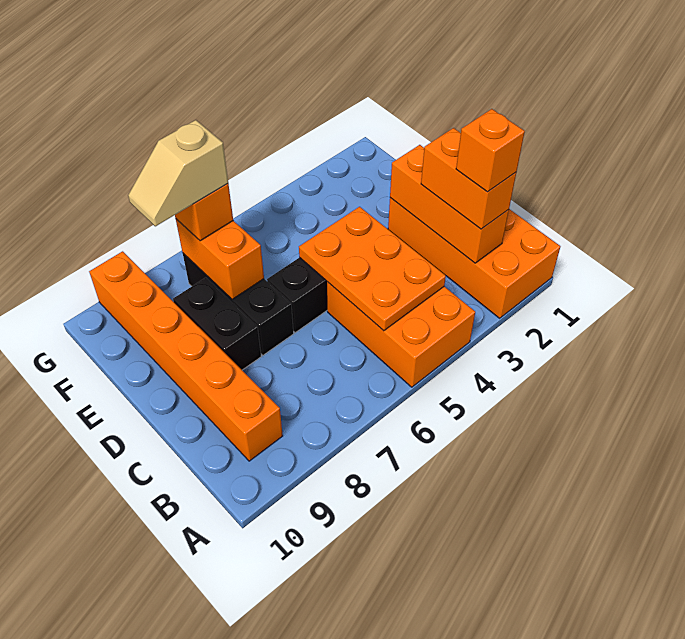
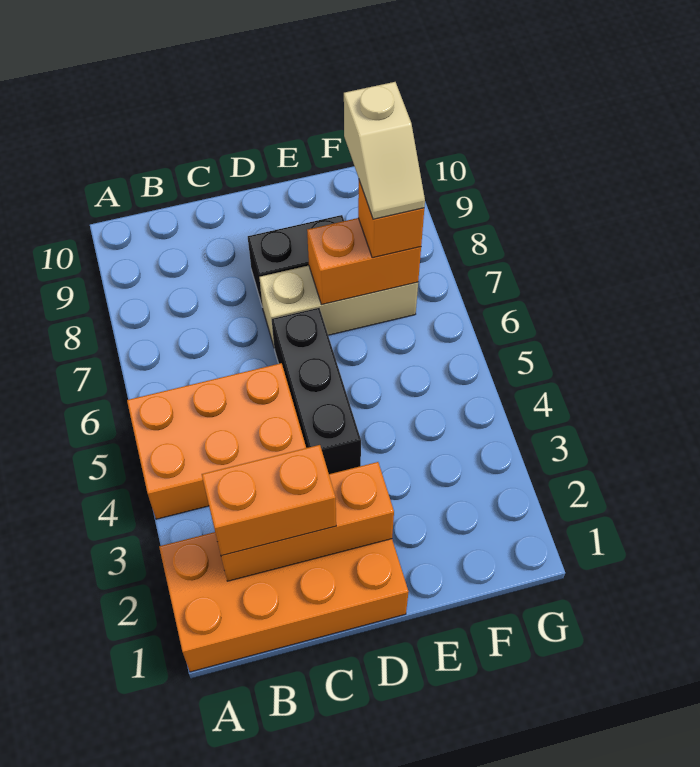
orange 1x1 brick [456,109,525,192] -> none
orange 2x3 plate [299,207,446,331] -> none
orange 1x6 brick [89,251,283,461] -> none
black 1x3 brick [183,253,294,355] -> tan 1x3 brick [259,266,418,346]
tan 1x2 slope [128,120,228,226] -> tan 1x2 slope turned to [344,82,425,219]

